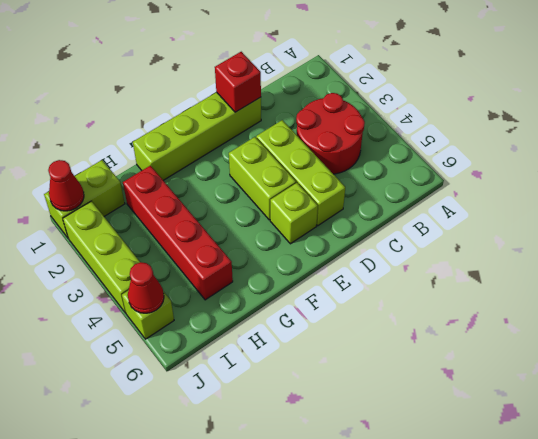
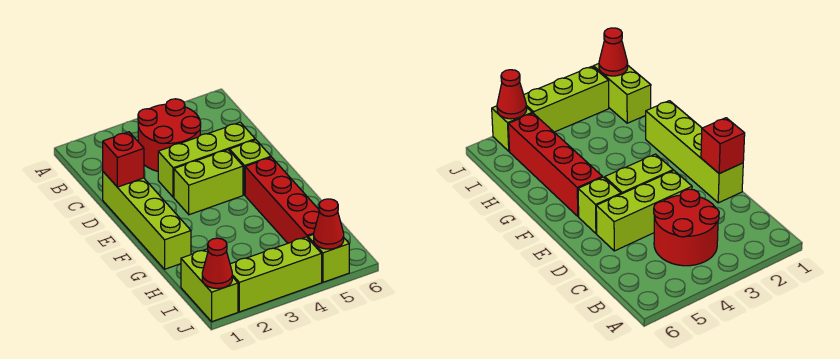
red 1x4 brick [123,166,233,300] -> red 1x4 brick turned to [245,157,320,243]

